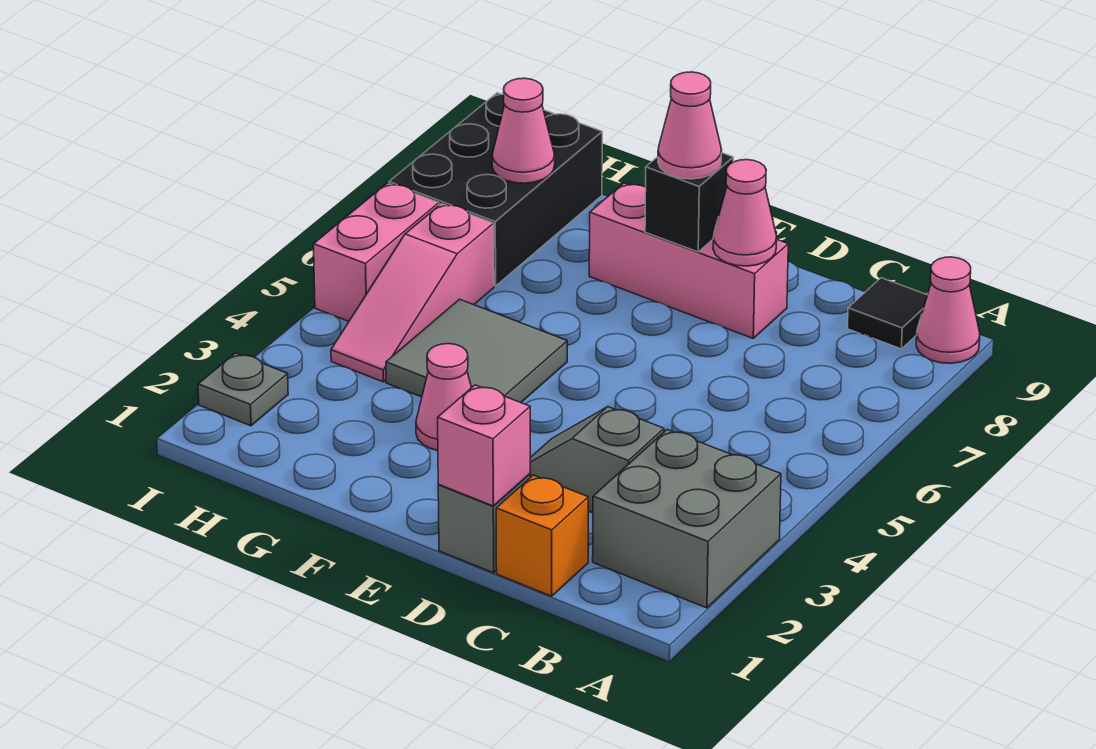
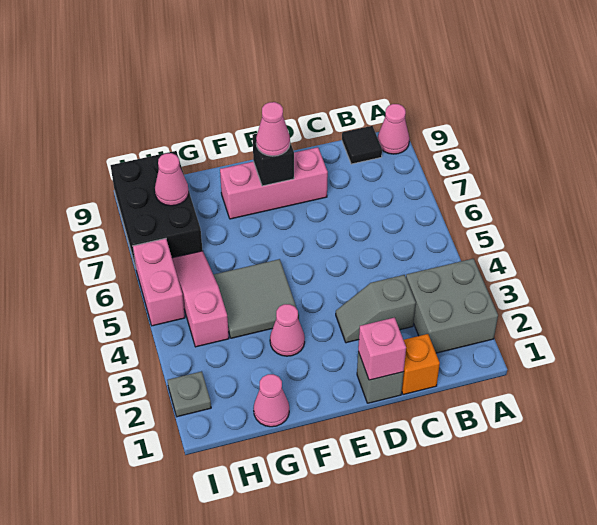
pink 1x1 cone [713,160,777,266] -> pink 1x1 cone moved to [254,374,289,427]
pink 1x3 slope [331,204,494,382] -> pink 1x3 slope turned to [172,251,229,347]

